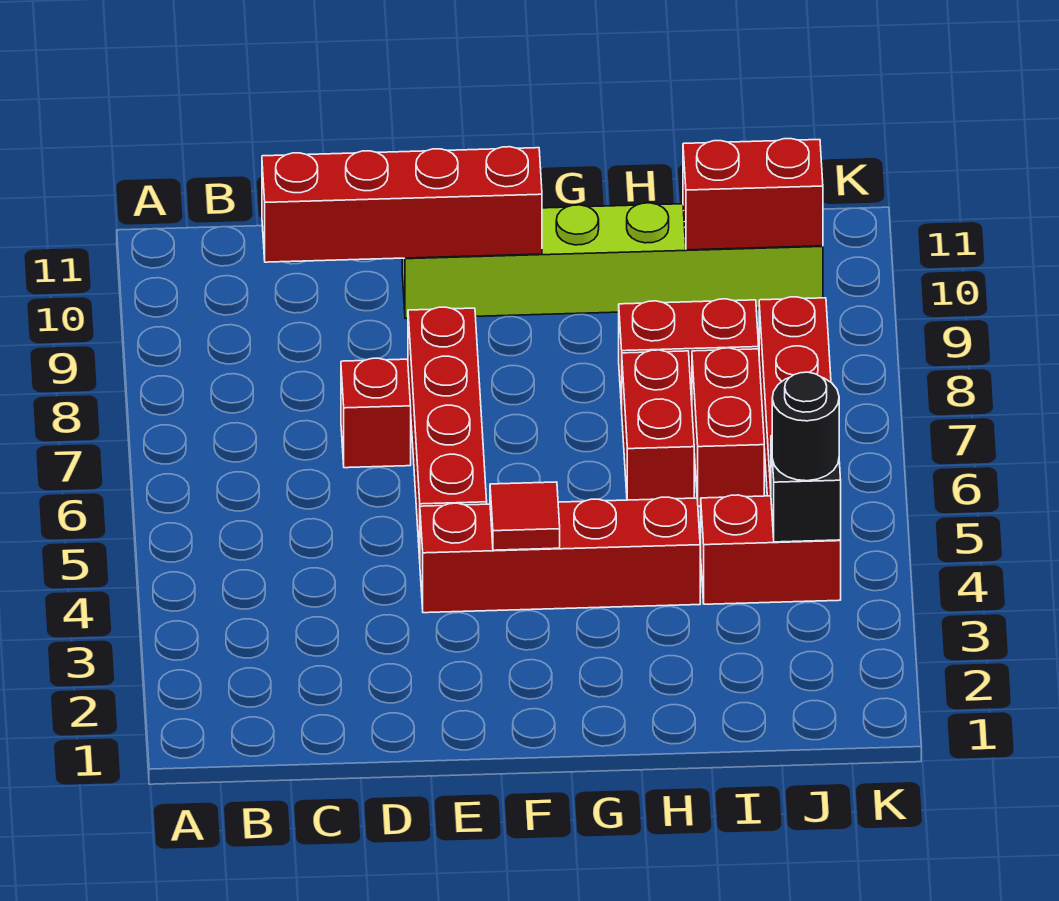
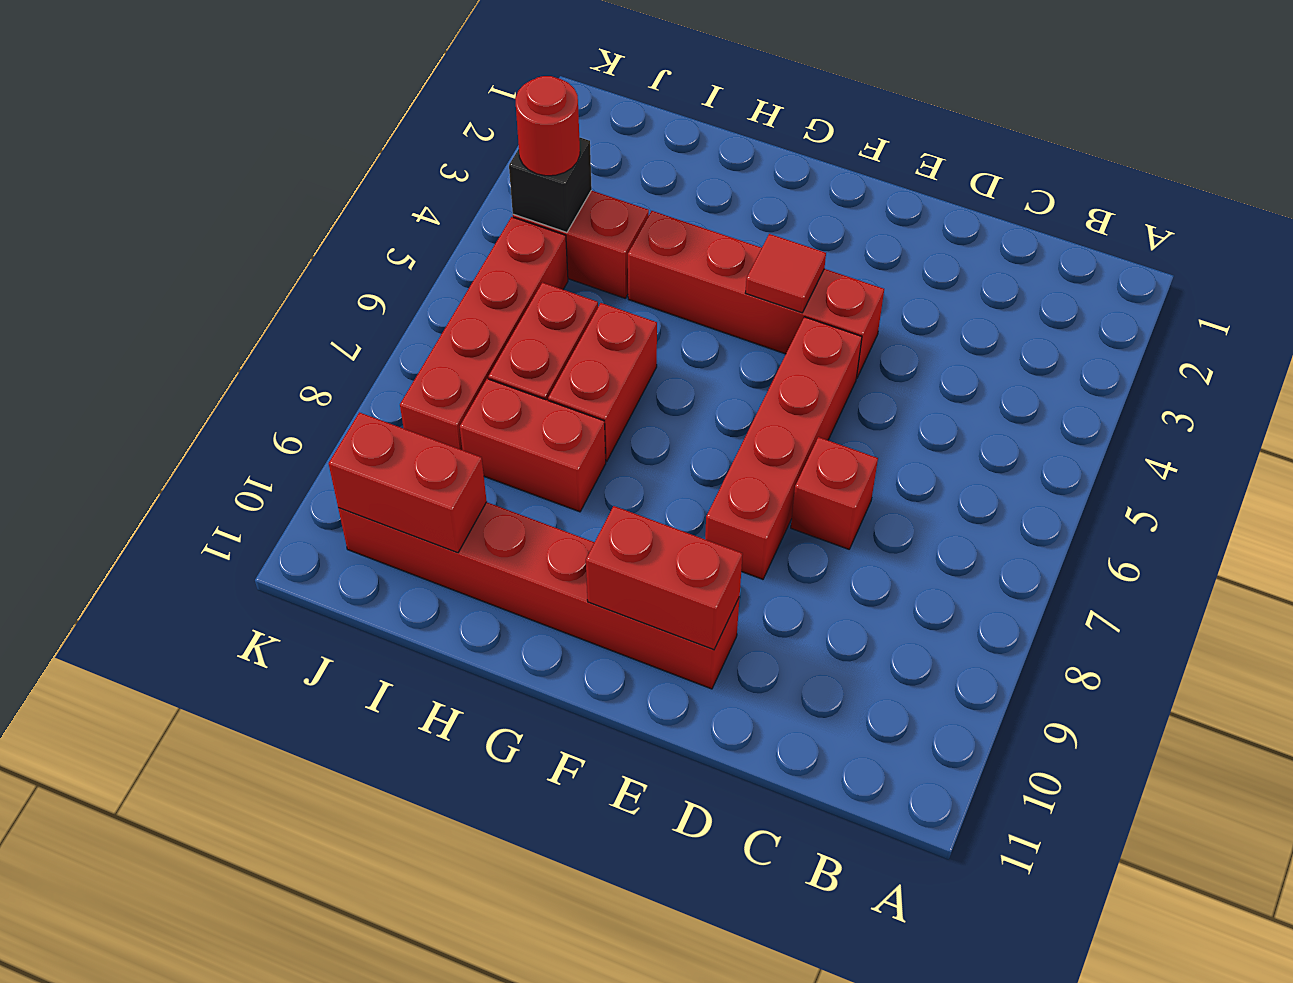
red 1x4 brick [262,147,542,262] -> red 1x2 brick [586,506,743,650]
lime 1x6 brick [402,203,823,318] -> red 1x6 brick [338,502,740,689]
black 1x1 round brick [772,372,839,481] -> red 1x1 round brick [515,76,580,176]

